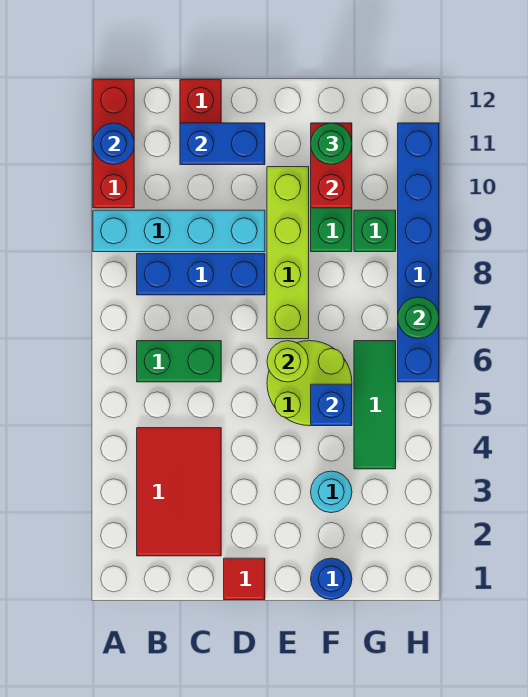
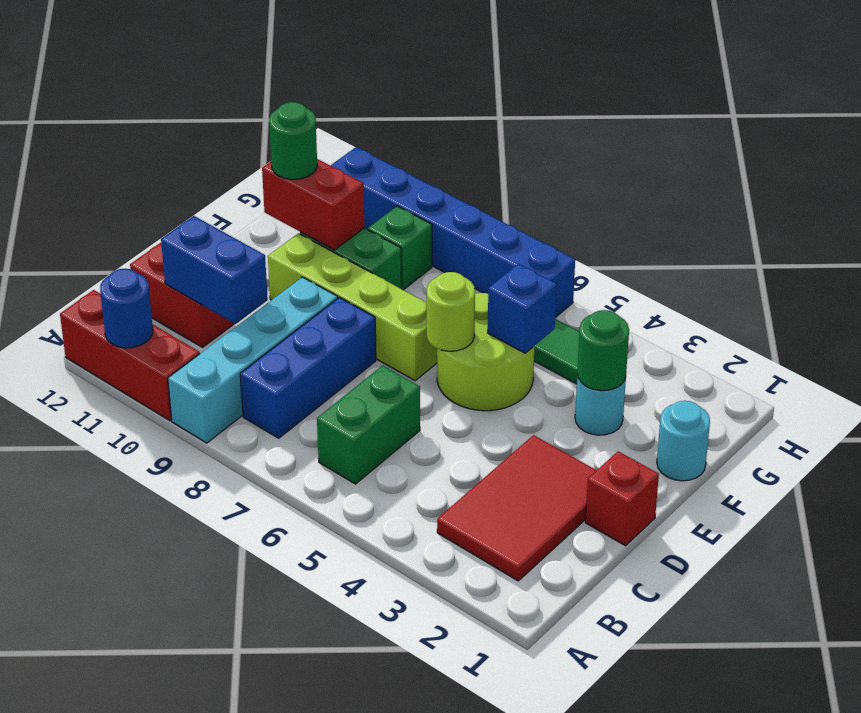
red 2x3 tile [137,428,221,556] -> red 2x3 tile turned to [437,435,597,581]
blue 1x2 brick [180,123,265,165] -> blue 1x2 brick turned to [161,216,268,324]
red 1x1 tile [224,558,265,600] -> red 1x1 brick [585,451,659,546]
blue 1x1 round brick [311,558,352,600] -> cyan 1x1 round brick [657,401,710,481]
green 1x1 round brick [398,297,439,339] -> green 1x1 round brick moved to [577,310,629,391]

